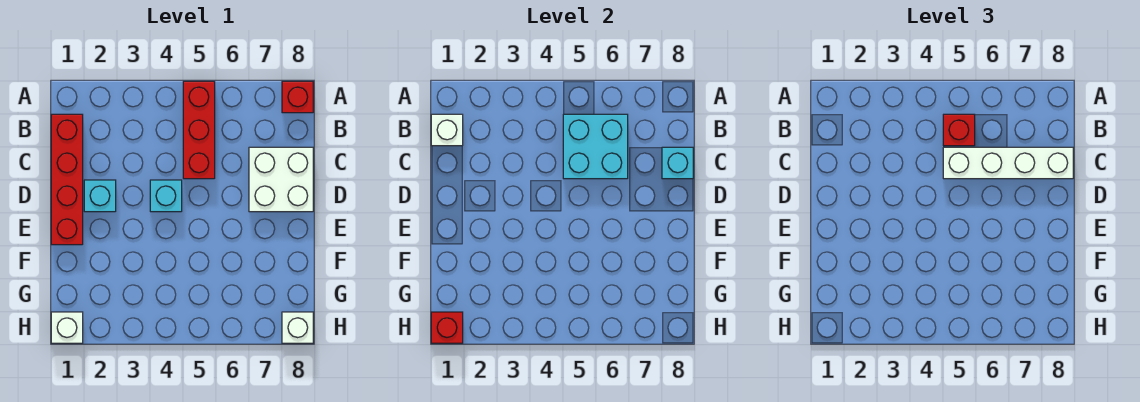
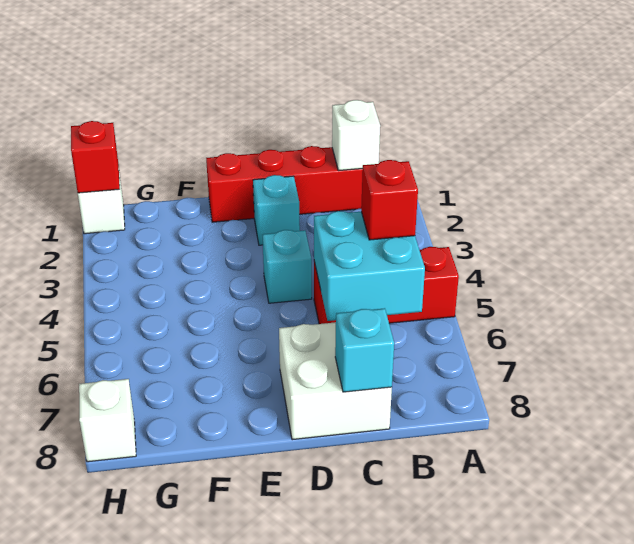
red 1x1 brick [282,81,313,113] -> none
white 1x4 brick [943,147,1073,179] -> none

